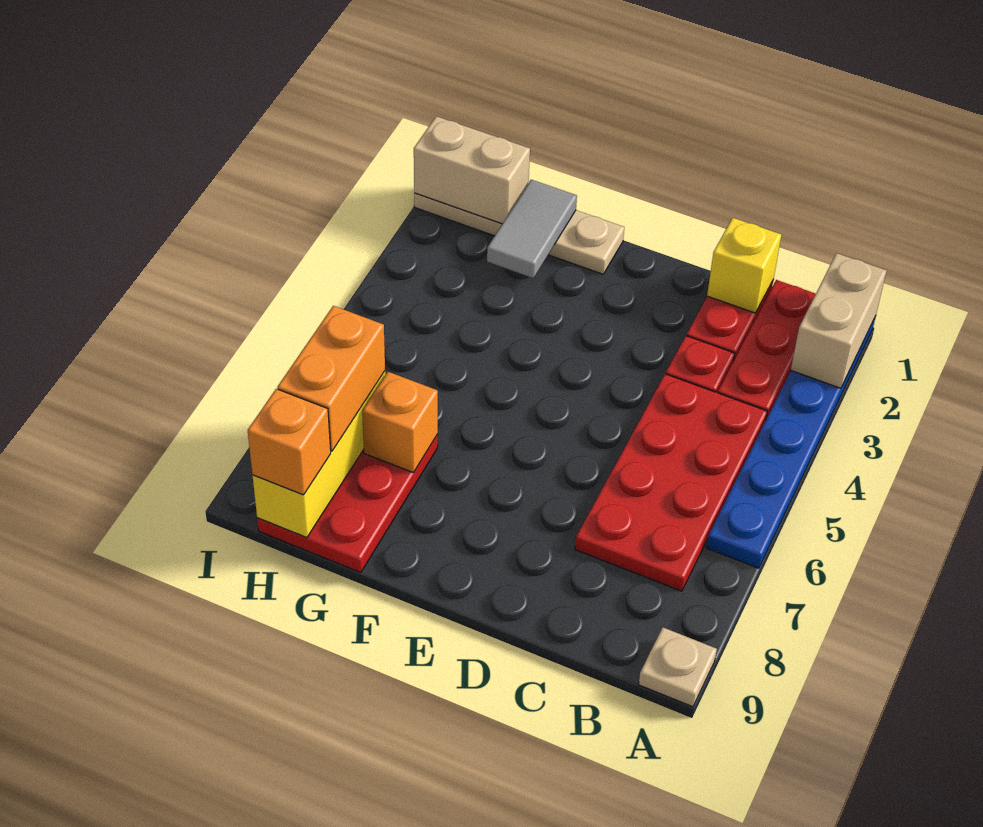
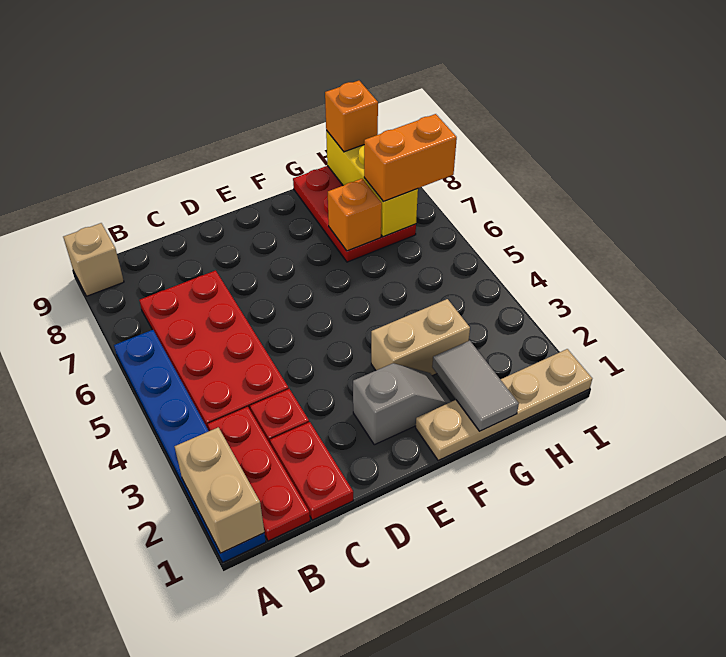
tan 1x1 plate [638,628,717,707] -> tan 1x1 brick [63,223,124,296]
yellow 1x1 brick [707,218,781,313] -> none
none -> grey 1x2 slope [353,363,451,445]
tan 1x2 brick [414,116,530,224] -> tan 1x2 brick moved to [371,299,470,376]
orange 1x2 brick [278,306,385,451] -> orange 1x2 brick turned to [364,114,457,202]

